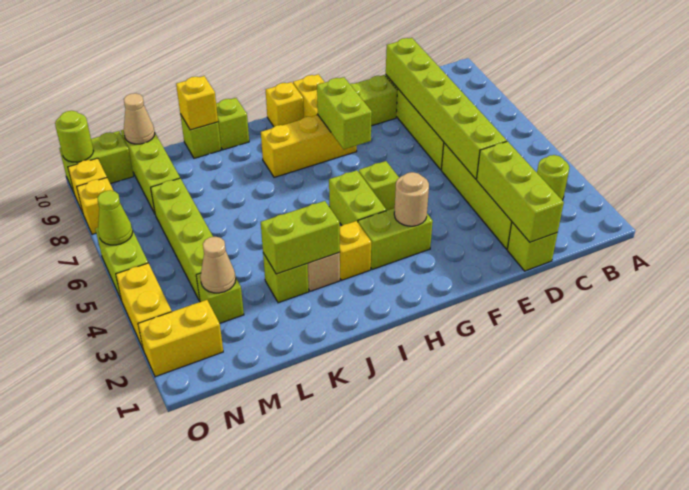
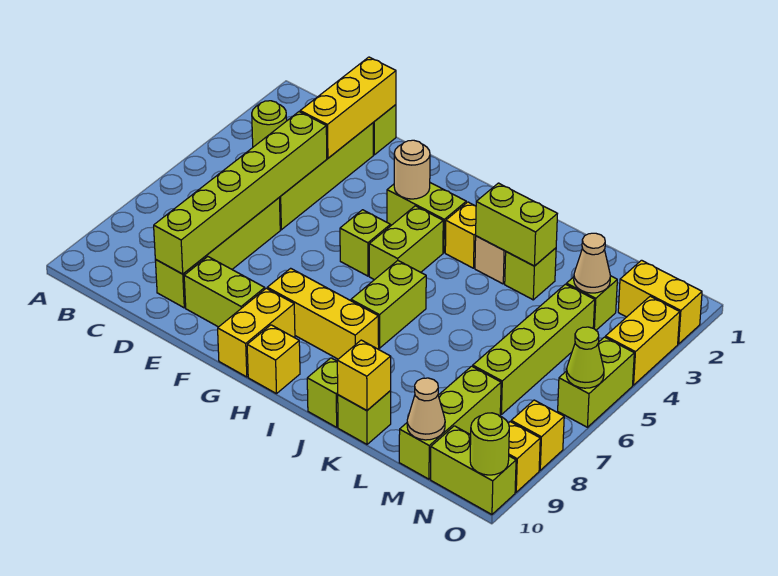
lime 1x3 brick [477,141,564,242] -> yellow 1x3 brick [300,57,396,158]
lime 1x2 brick [317,77,372,149] -> lime 1x2 brick moved to [351,261,426,348]

